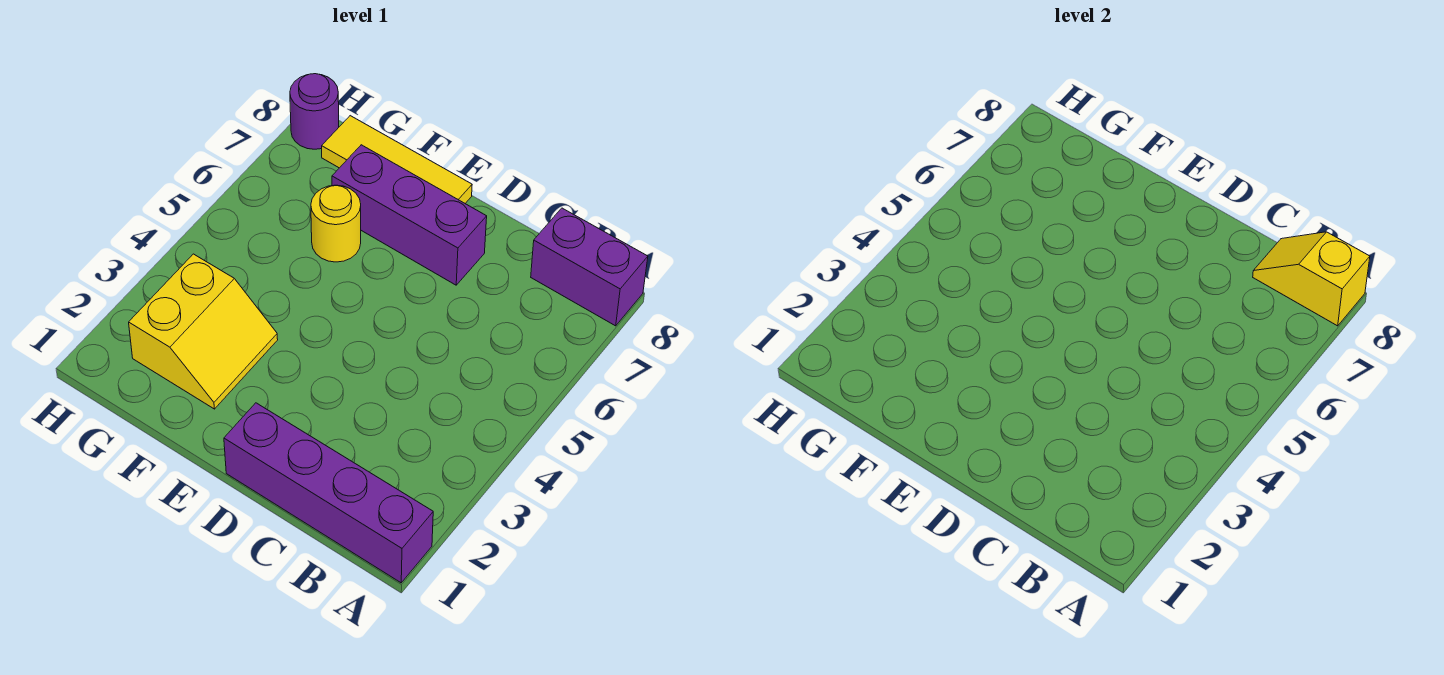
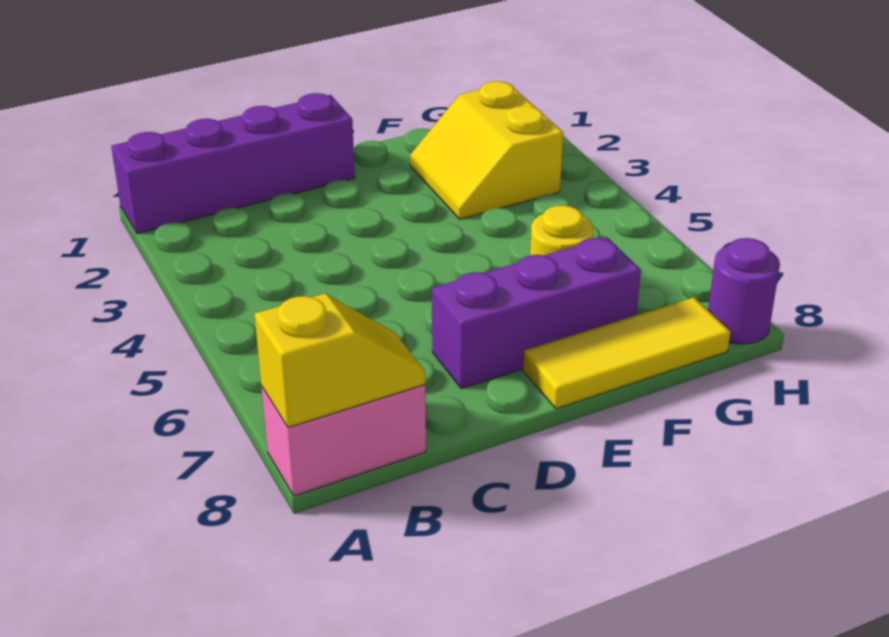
purple 1x2 brick [531,208,648,326] -> pink 1x2 brick [261,385,426,496]

